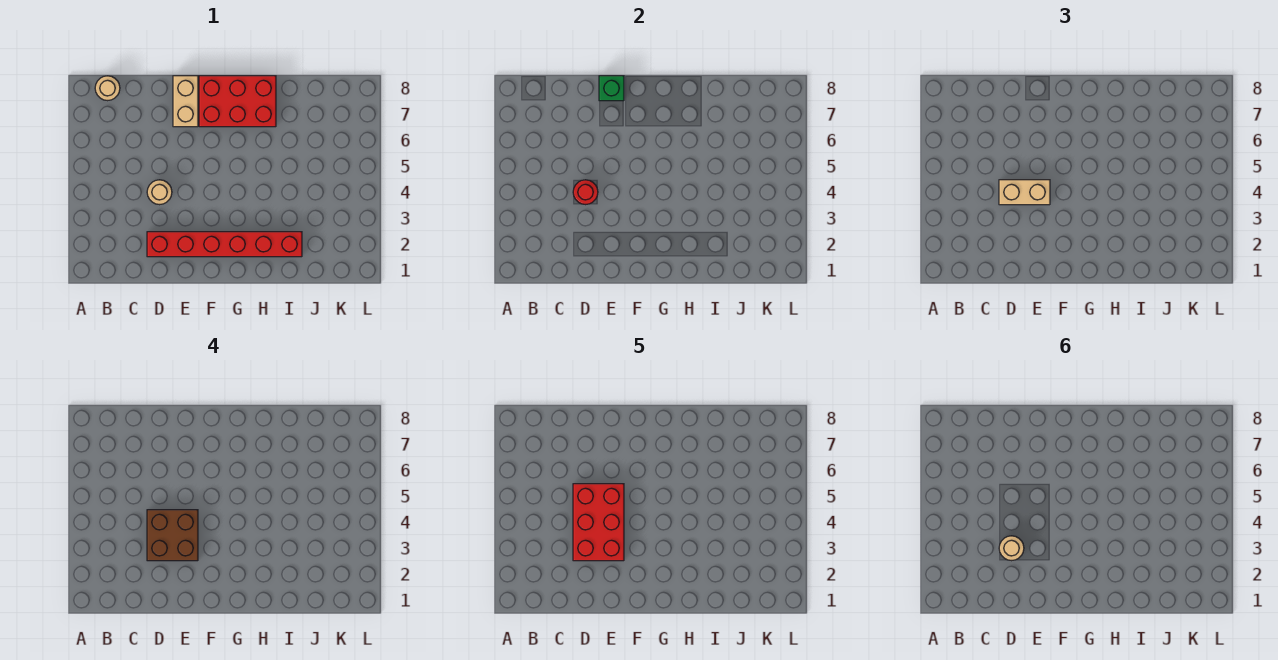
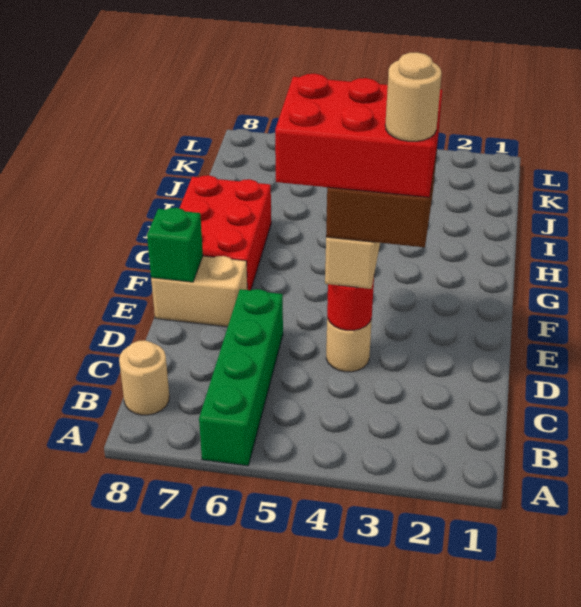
none -> green 1x4 brick [199,289,283,466]
red 1x6 brick [147,232,302,257] -> none

